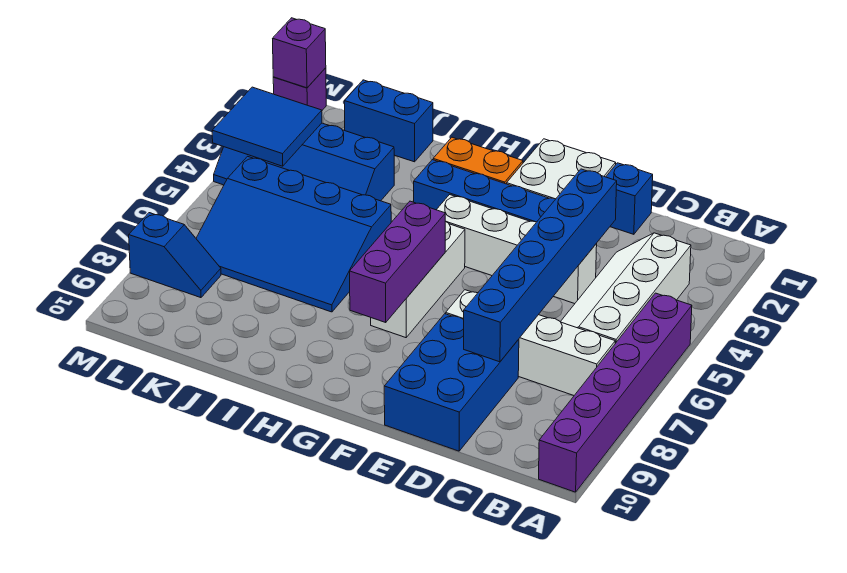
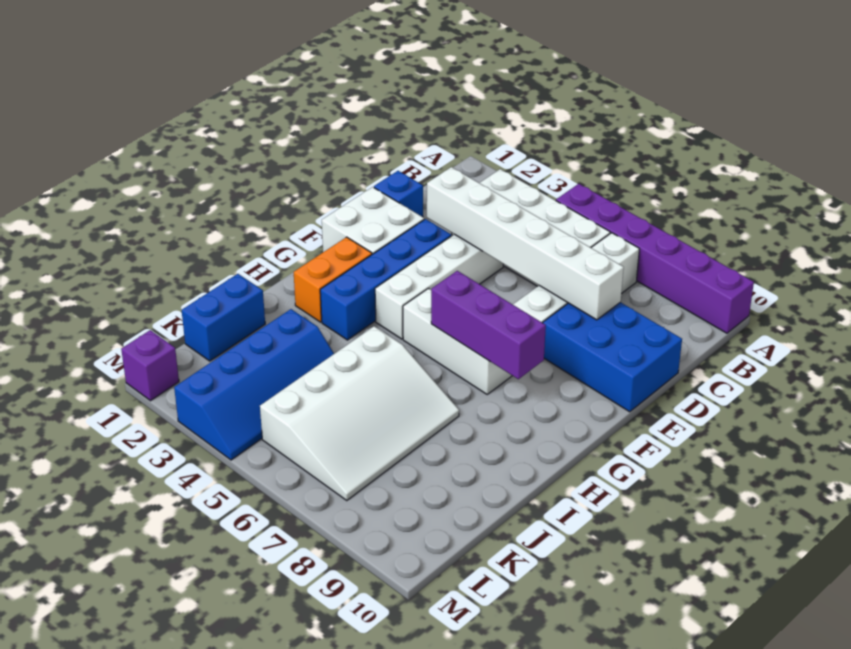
blue 1x6 brick [464,169,617,362] -> white 1x6 brick [427,167,624,320]
blue 3x4 slope [196,156,391,312] -> white 3x4 slope [260,326,459,500]
blue 2x2 tile [212,87,322,166] -> none
blue 1x2 slope [129,213,221,298] -> none
purple 1x1 brick [273,18,326,88] -> none

